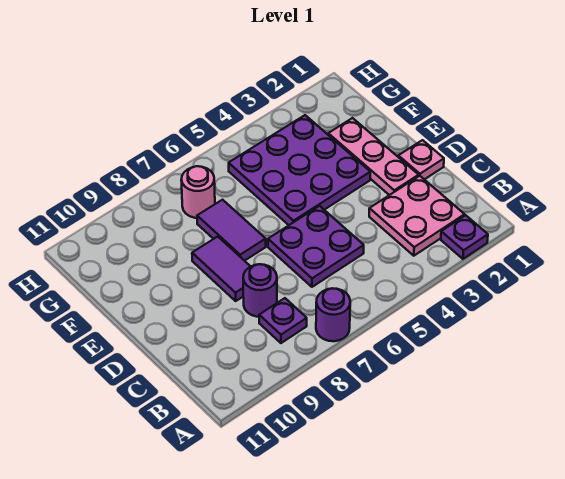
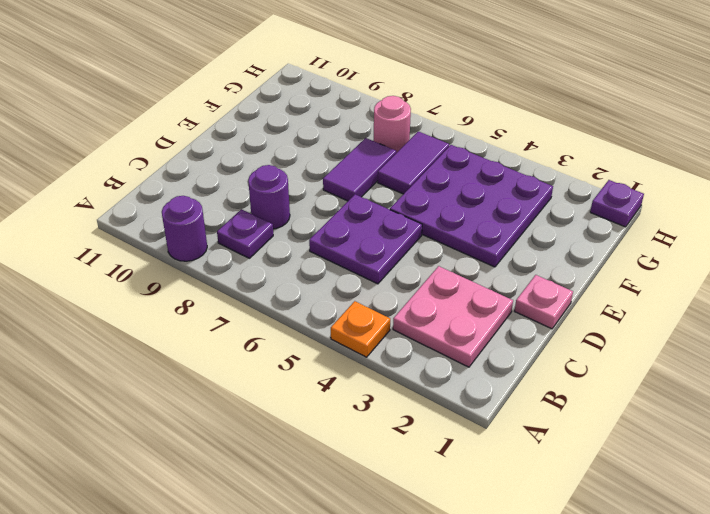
purple 1x1 plate [441,215,488,259] -> purple 1x1 plate moved to [590,180,644,227]
none -> orange 1x1 plate [331,301,390,357]
purple 1x1 round brick [316,289,350,341] -> purple 1x1 round brick moved to [162,196,207,261]
pink 1x3 plate [328,118,419,195] -> none
purple 1x2 tile [192,237,251,301] -> purple 1x2 tile moved to [378,131,449,194]

